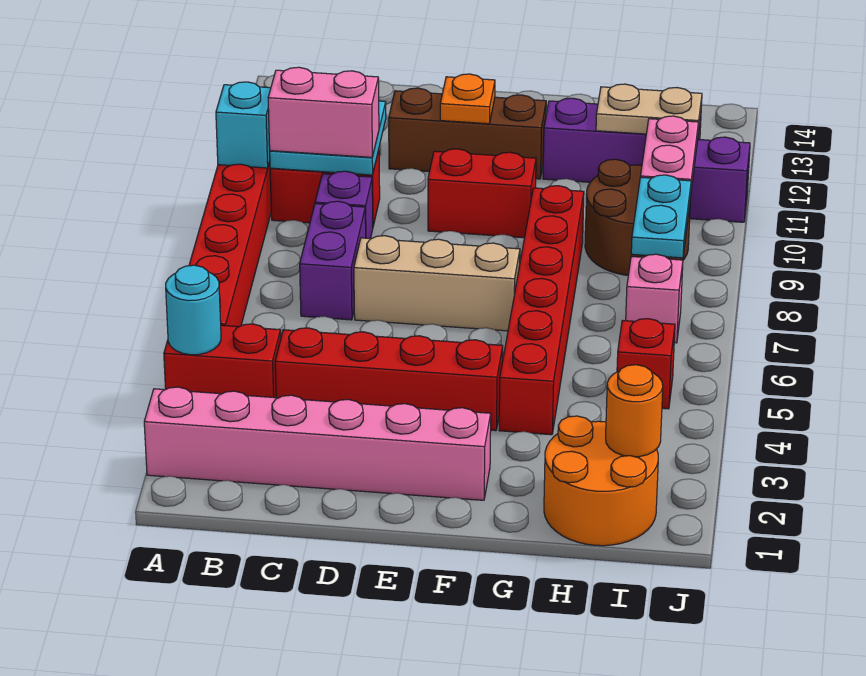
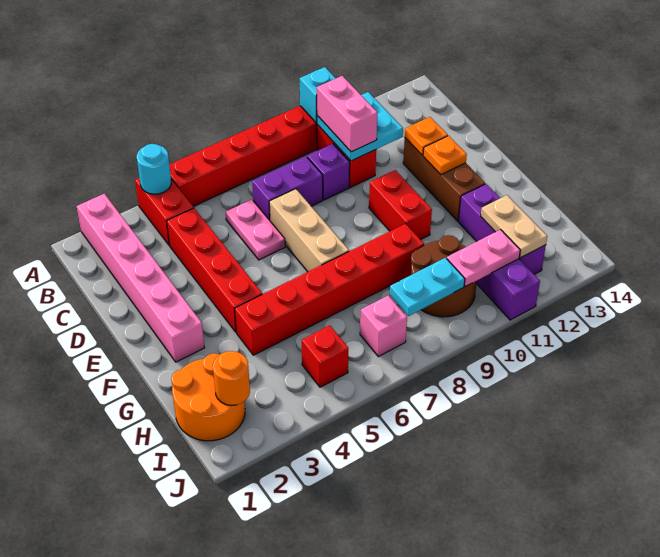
none -> pink 1x2 plate [226,199,285,260]
none -> orange 1x1 plate [405,117,448,155]

